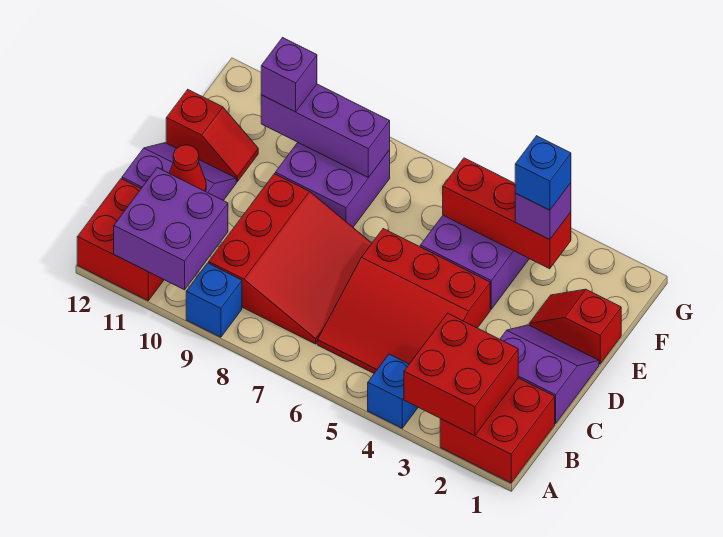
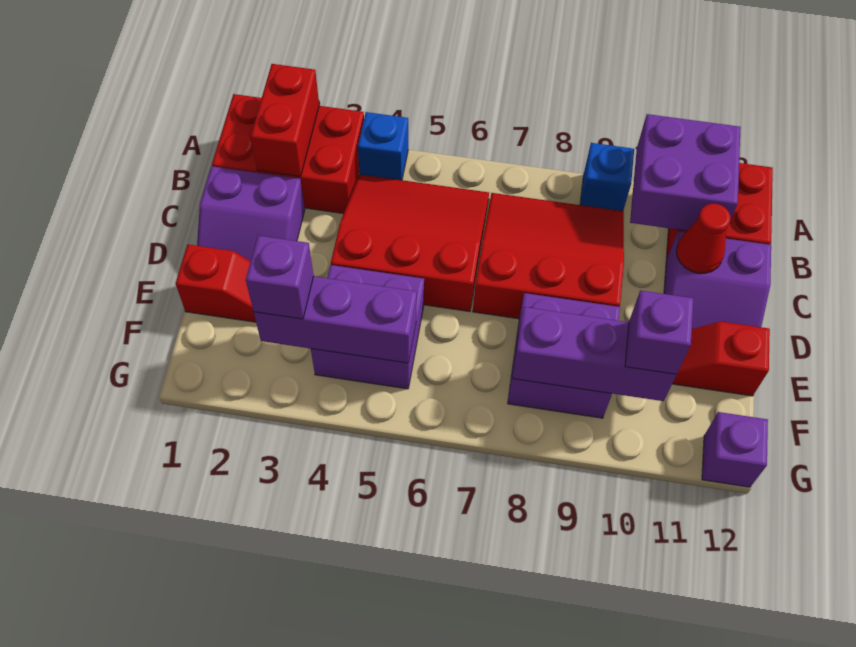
red 2x2 brick [440,378,555,483] -> red 2x3 brick [212,94,364,214]
red 2x2 brick [404,313,518,436] -> red 1x2 brick [251,64,319,177]
red 3x3 slope [209,174,372,344] -> red 3x3 slope turned to [473,193,624,319]
red 1x3 brick [443,158,571,269] -> purple 1x3 brick [254,276,417,363]
blue 1x1 brick [515,136,571,210] -> none
none -> purple 1x1 brick [702,412,768,487]

